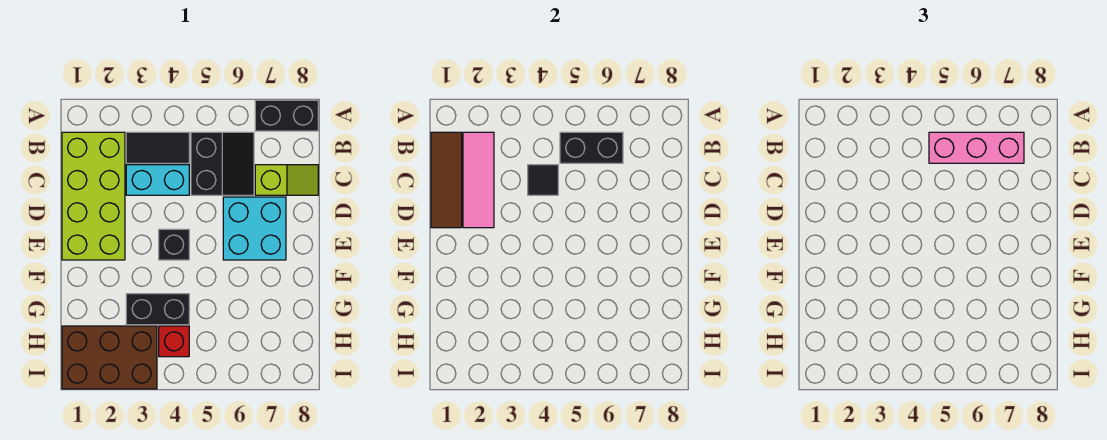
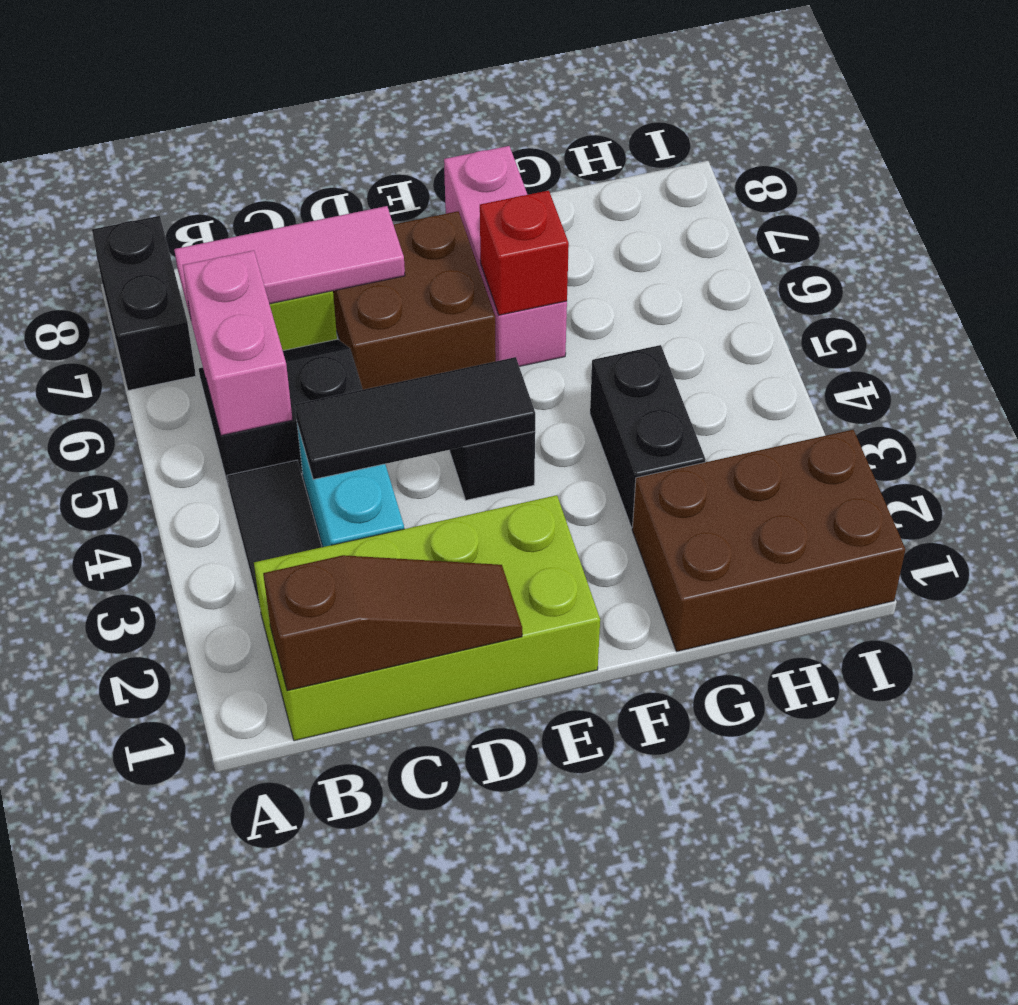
brown 1x3 tile [431,132,462,228] -> brown 1x3 slope [263,555,522,691]
pink 1x3 tile [463,132,494,228] -> pink 1x3 tile moved to [174,206,405,318]
black 1x2 brick [560,132,623,163] -> pink 1x2 brick [183,250,293,435]
pink 1x3 brick [929,132,1024,163] -> pink 1x3 brick moved to [444,146,567,366]
black 1x1 tile [528,165,558,195] -> black 1x3 tile [295,357,535,479]
cyan 2x2 brick [223,197,286,260] -> brown 2x2 brick [333,211,496,390]
brown 2x3 brick [62,326,157,389] -> brown 2x3 brick turned to [632,430,905,651]
red 1x1 brick [159,326,189,357] -> red 1x1 brick moved to [480,191,569,315]

